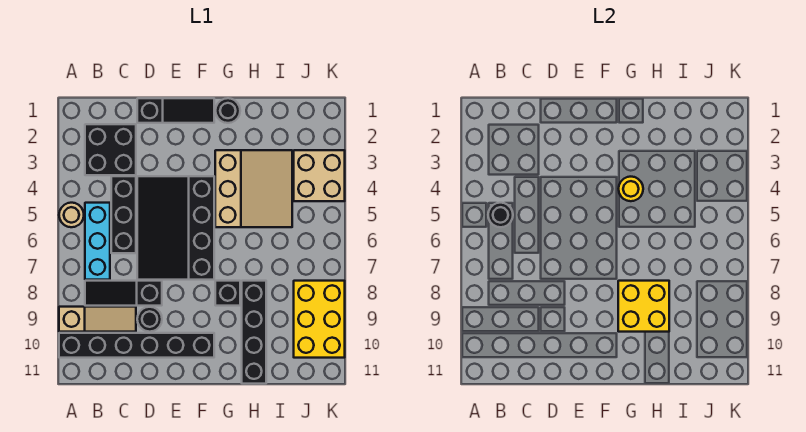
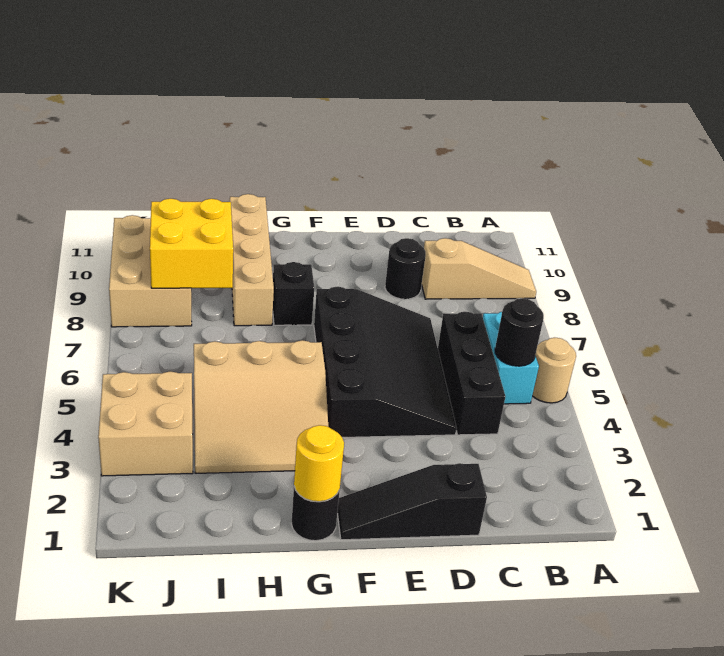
tan 1x3 slope [59,307,136,332] -> tan 1x3 slope turned to [422,238,536,299]
black 1x6 brick [59,333,214,358] -> none
black 2x2 brick [85,124,136,175] -> none
cyan 1x3 brick [85,203,110,280] -> cyan 1x2 brick [483,312,539,404]
black 1x3 slope [85,281,162,306] -> none
tan 3x3 slope [215,150,292,227] -> tan 3x3 slope turned to [194,340,328,473]
yellow 1x1 round brick [619,177,643,201] -> yellow 1x1 round brick moved to [294,425,344,502]
yellow 2x2 brick [618,281,669,332] -> yellow 2x2 brick moved to [150,199,233,288]
black 1x4 brick [242,281,266,384] -> tan 1x4 brick [230,194,274,326]
yellow 2x3 brick [294,281,345,358] -> tan 2x3 brick [109,215,192,327]

